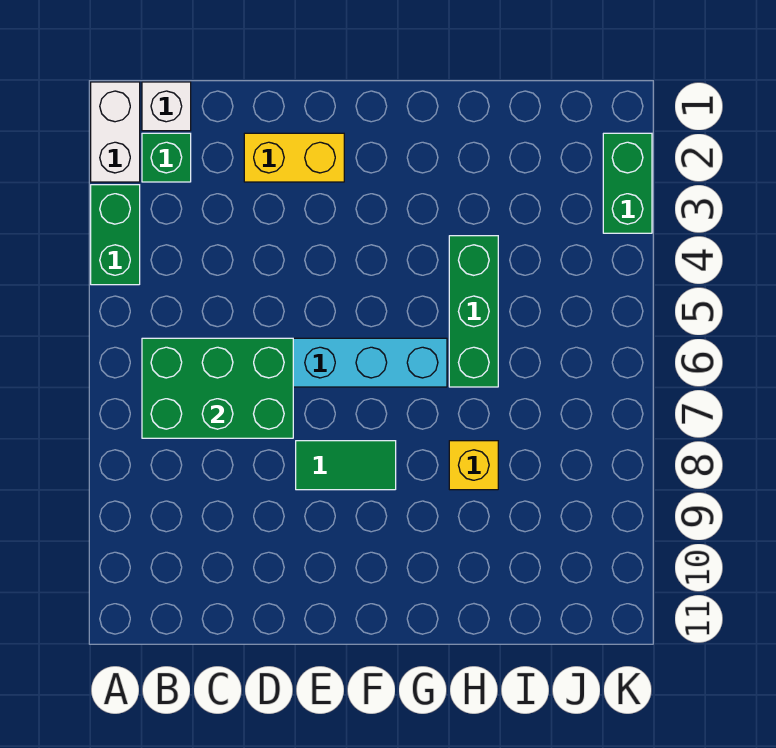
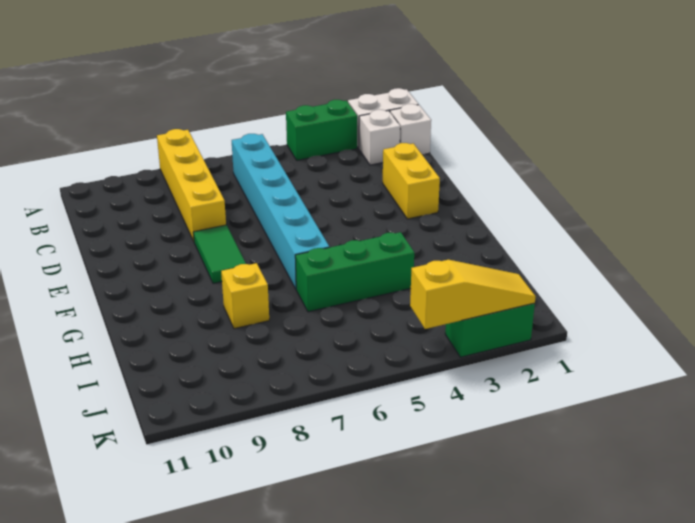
none -> yellow 1x4 brick [157,129,226,241]
green 1x1 brick [142,133,191,182] -> white 1x1 brick [359,110,400,165]
green 2x3 brick [142,338,293,438] -> none
none -> yellow 1x3 slope [410,260,536,329]

